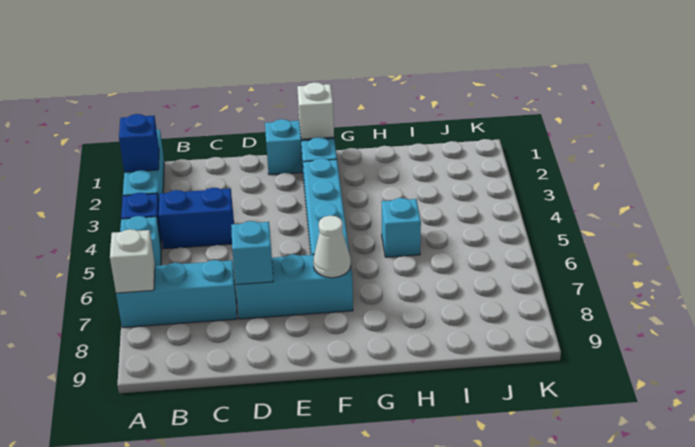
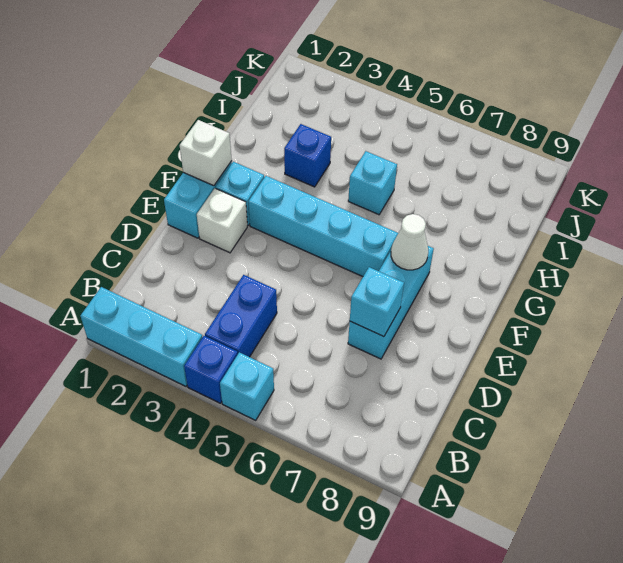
blue 1x1 brick [119,114,159,172] -> blue 1x1 brick moved to [284,124,331,187]
cyan 1x3 brick [116,260,237,328] -> none
white 1x1 brick [110,229,155,293] -> white 1x1 brick moved to [197,188,247,253]

